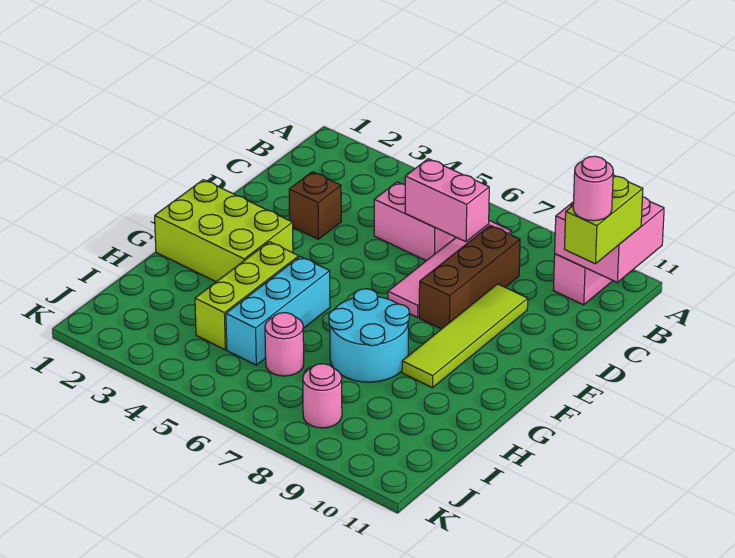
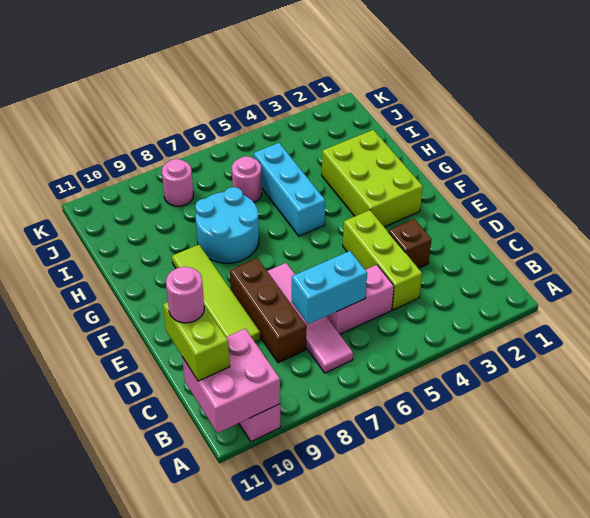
pink 1x2 brick [405,159,489,242] -> cyan 1x2 brick [292,251,367,324]
lime 2x3 brick [155,180,293,282] -> lime 2x3 brick turned to [322,130,423,227]
lime 1x3 brick [195,242,299,350] -> lime 1x3 brick moved to [343,210,422,310]

